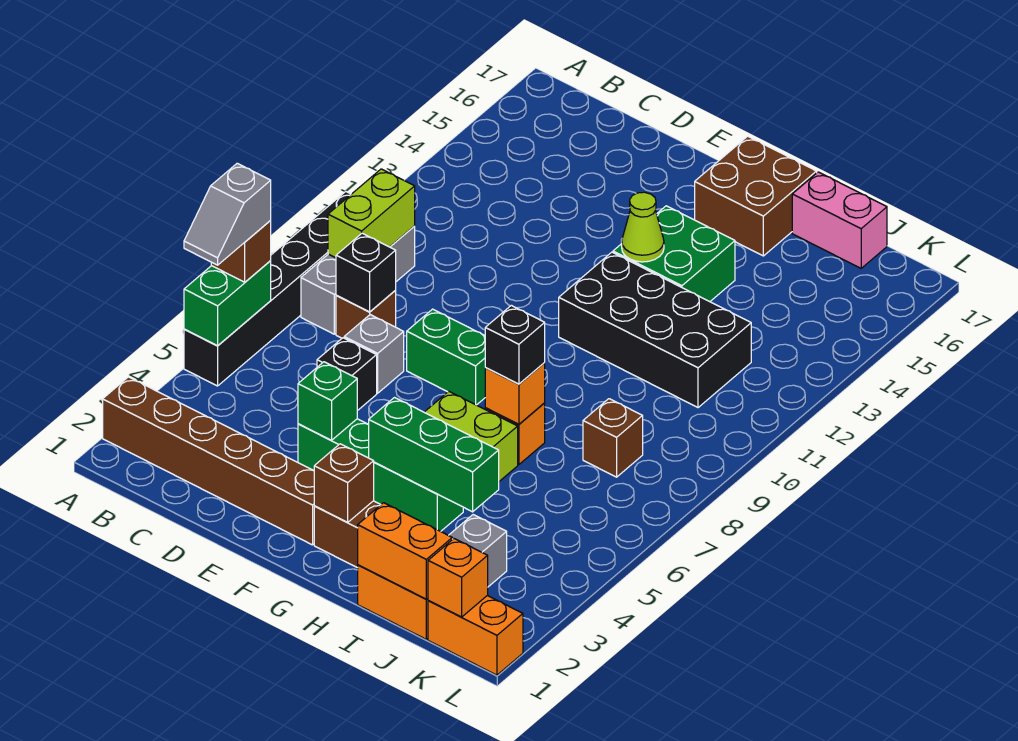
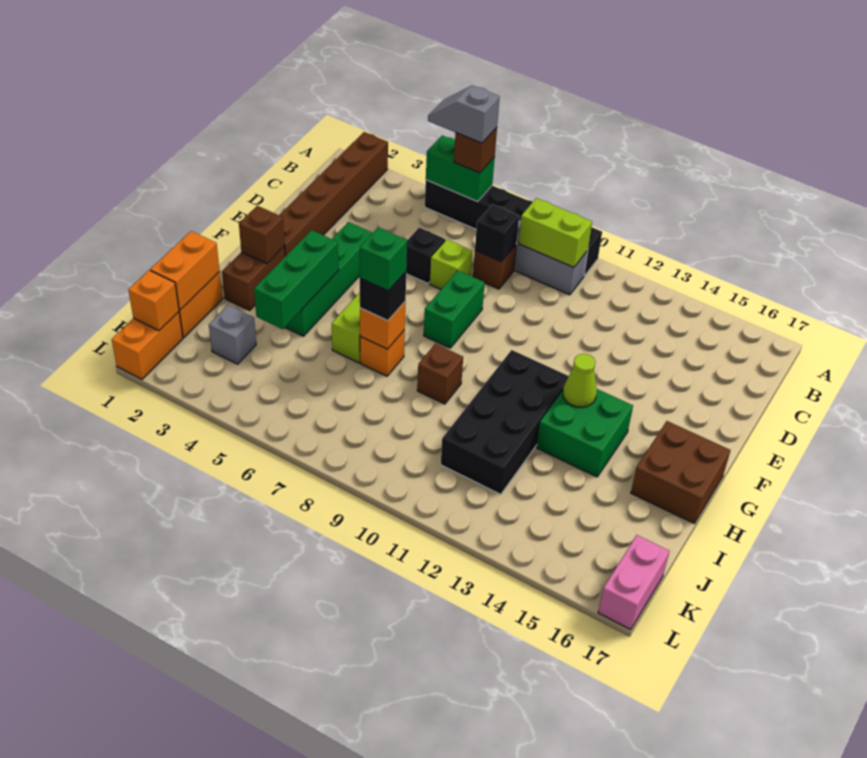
grey 1x1 brick [344,315,404,393] -> lime 1x1 brick [429,239,473,289]
green 1x1 brick [298,362,357,440] -> green 1x1 brick moved to [360,227,407,291]
pink 1x2 brick [792,172,887,268] -> pink 1x2 brick moved to [598,535,669,630]
brown 1x1 brick [583,399,643,477] -> brown 1x1 brick moved to [417,344,463,404]

